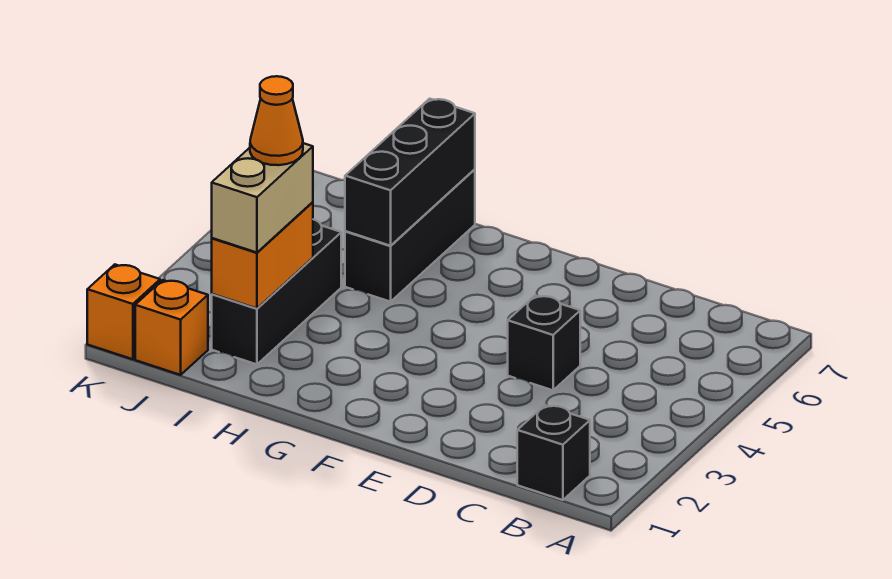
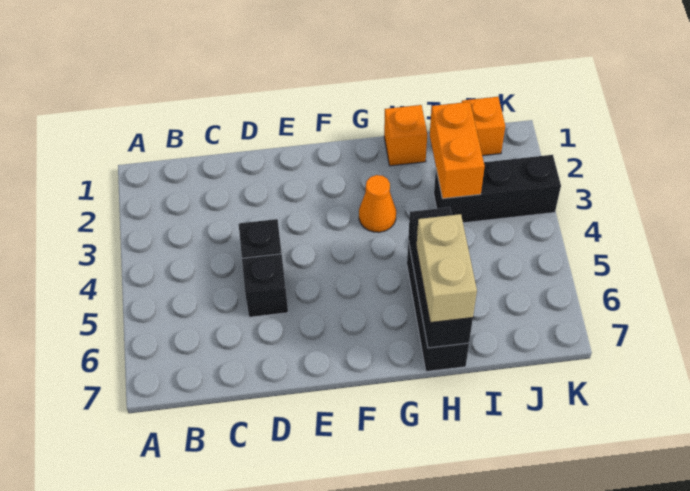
black 1x1 brick [517,405,590,500] -> black 1x1 brick moved to [242,254,288,317]
black 1x3 brick [212,219,341,364] -> black 1x3 brick turned to [434,155,561,223]
tan 1x2 brick [212,143,313,253] -> tan 1x2 brick moved to [416,214,477,323]
orange 1x1 cone [250,76,303,165] -> orange 1x1 cone moved to [359,175,396,232]
orange 1x1 brick [87,264,160,359] -> orange 1x1 brick moved to [384,105,427,166]

